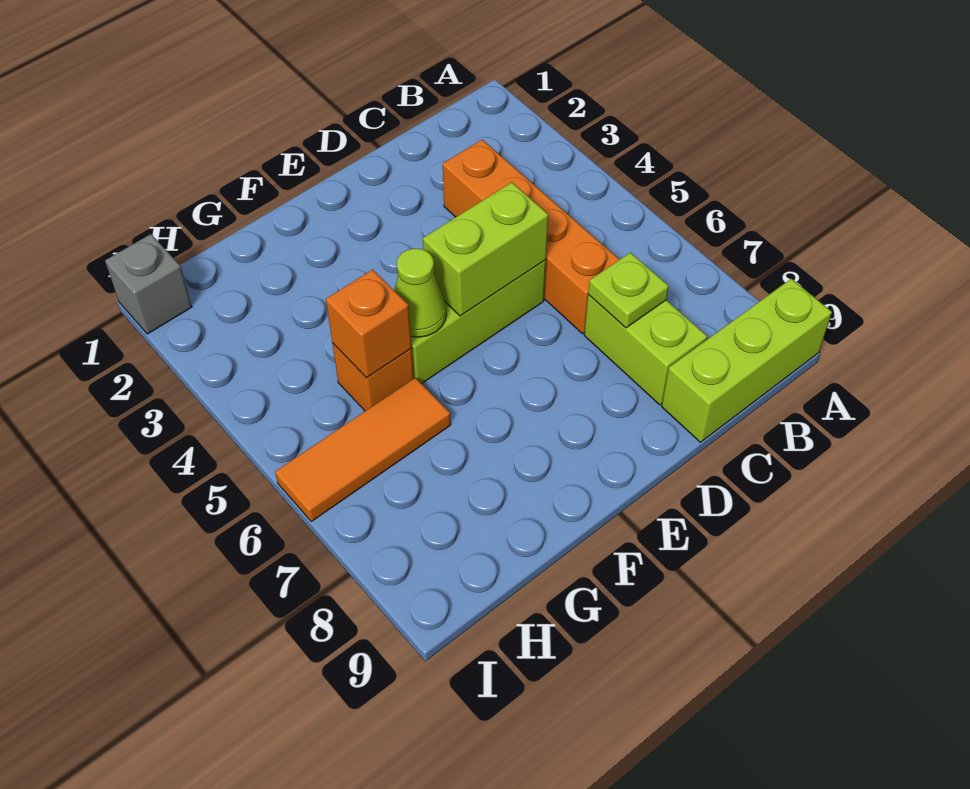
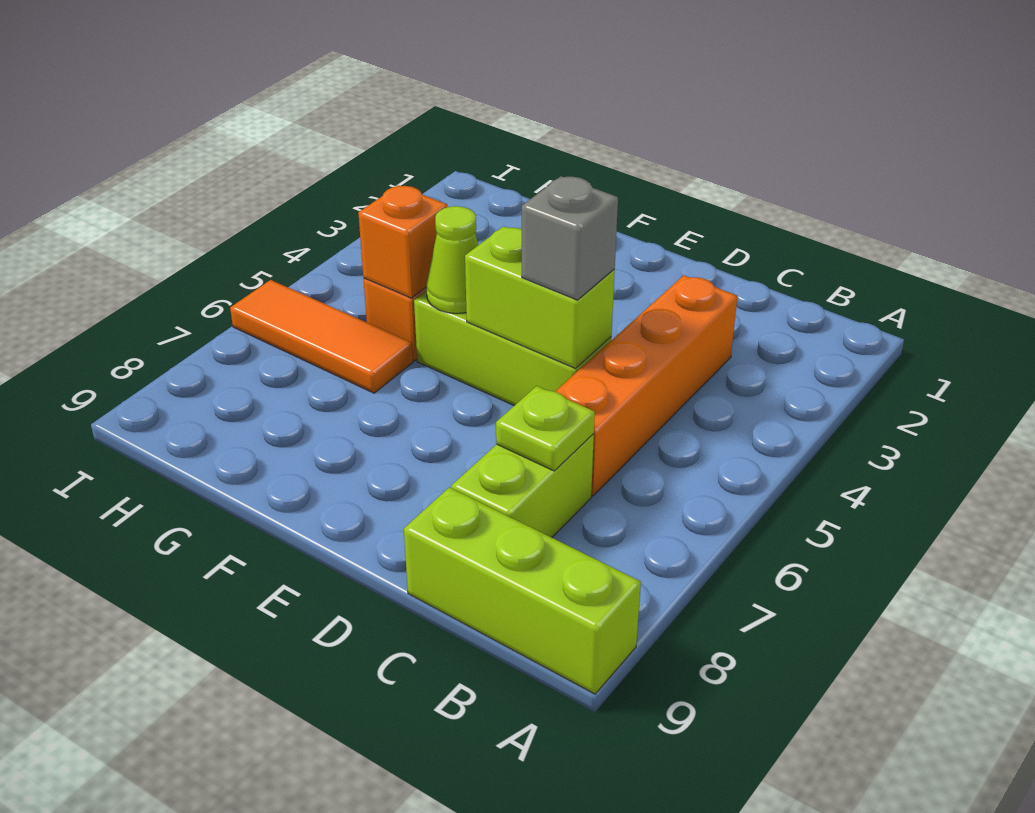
grey 1x1 brick [105,234,192,334] -> grey 1x1 brick moved to [522,176,618,300]

